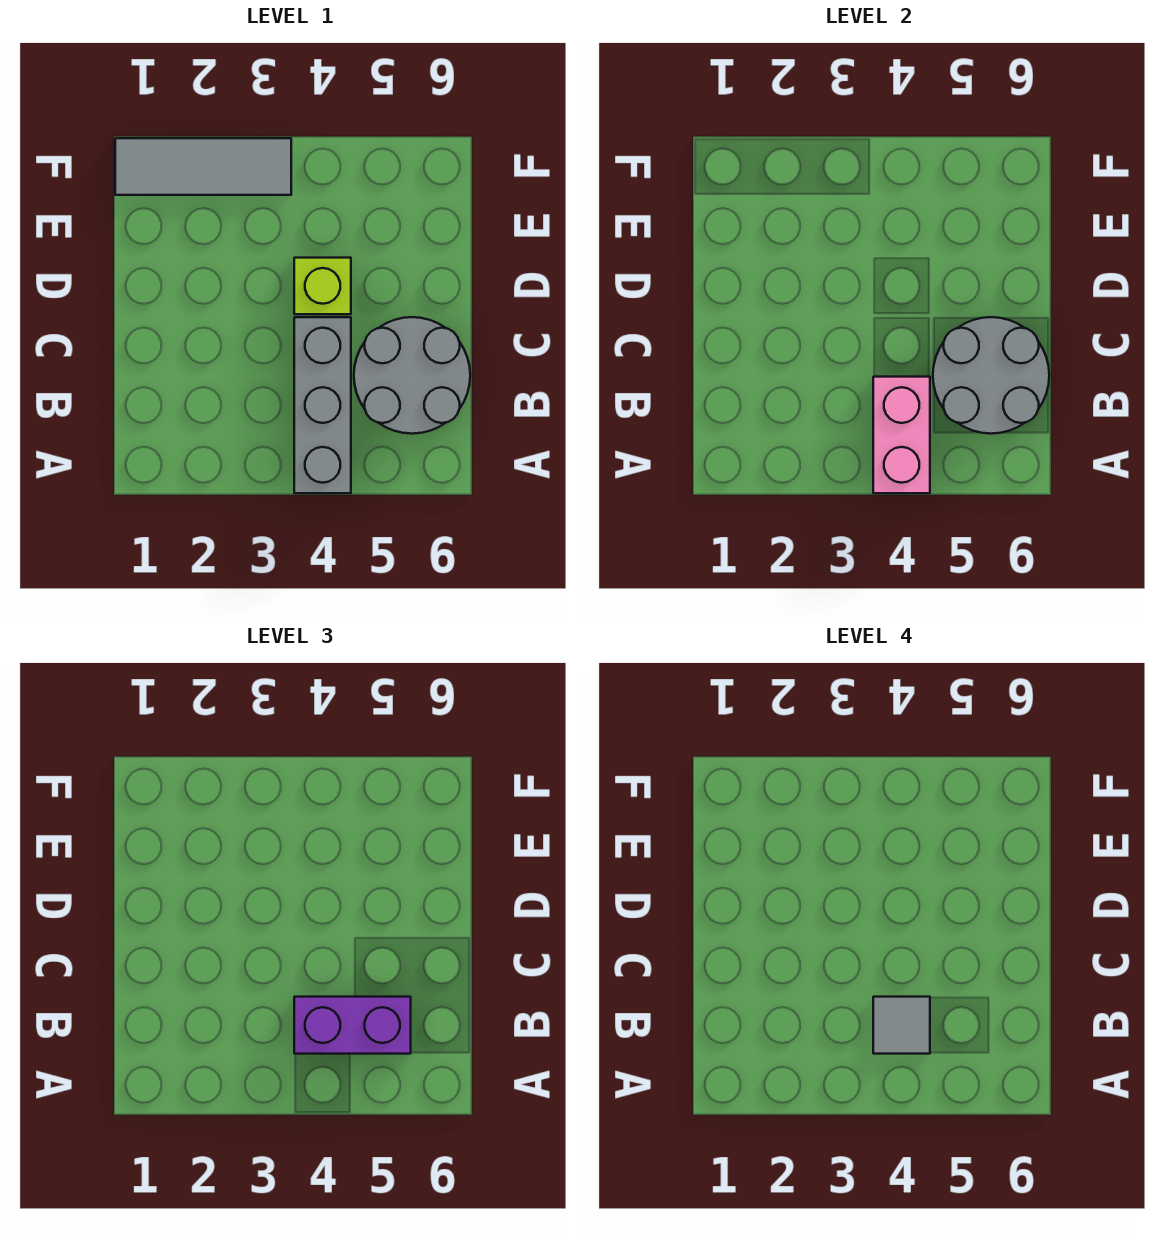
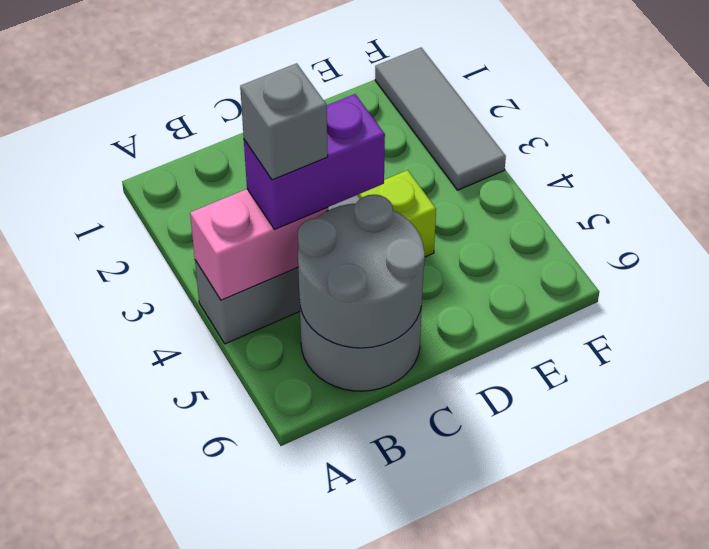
purple 1x2 brick [294,997,411,1054] -> purple 1x2 brick turned to [244,94,385,230]
grey 1x1 tile [873,997,930,1054] -> grey 1x1 brick [240,63,328,180]

